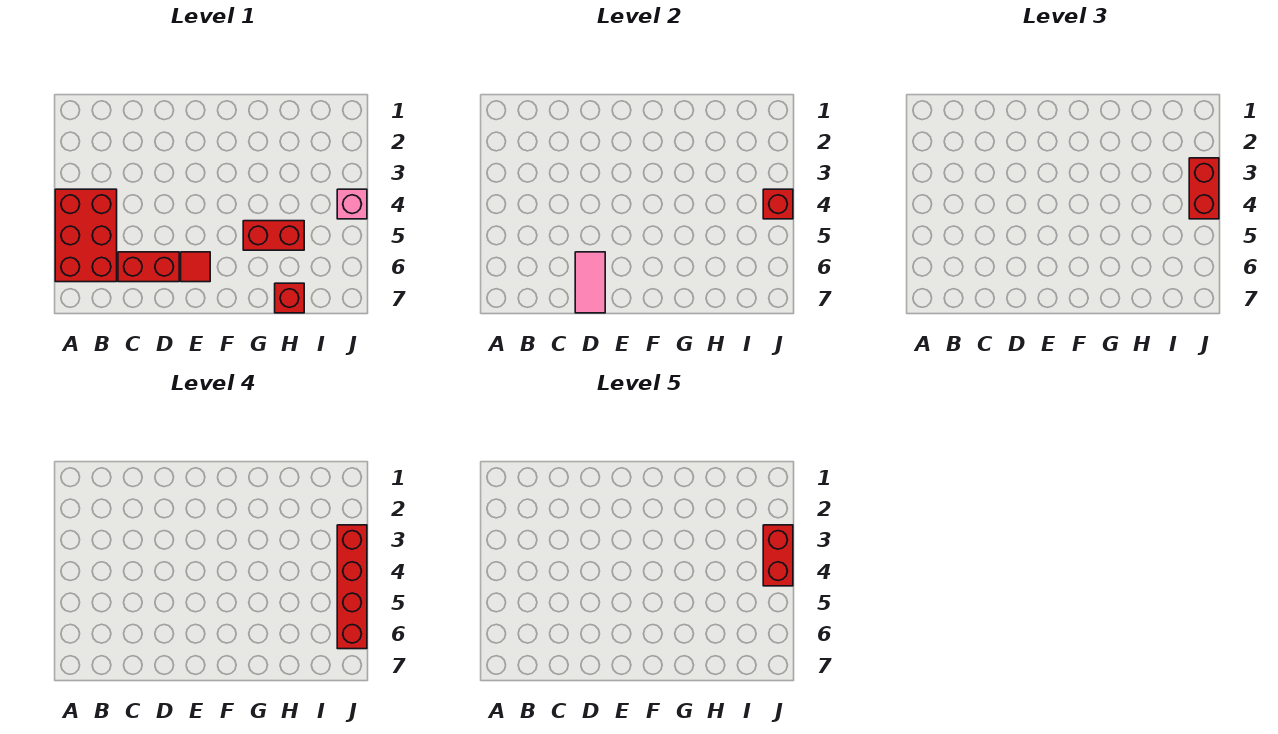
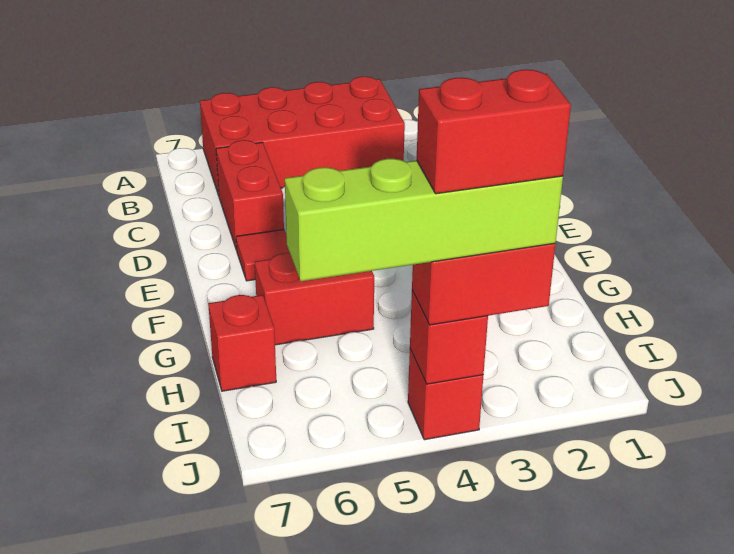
red 2x3 brick [55,189,117,282] -> red 2x4 brick [200,77,405,195]
pink 1x2 tile [575,252,605,313] -> none
red 1x2 brick [243,221,304,250] -> red 1x2 brick turned to [255,253,374,345]
red 1x4 brick [337,525,367,649] -> lime 1x4 brick [285,159,563,281]
pink 1x1 brick [337,189,367,219] -> red 1x1 brick [408,349,483,440]

